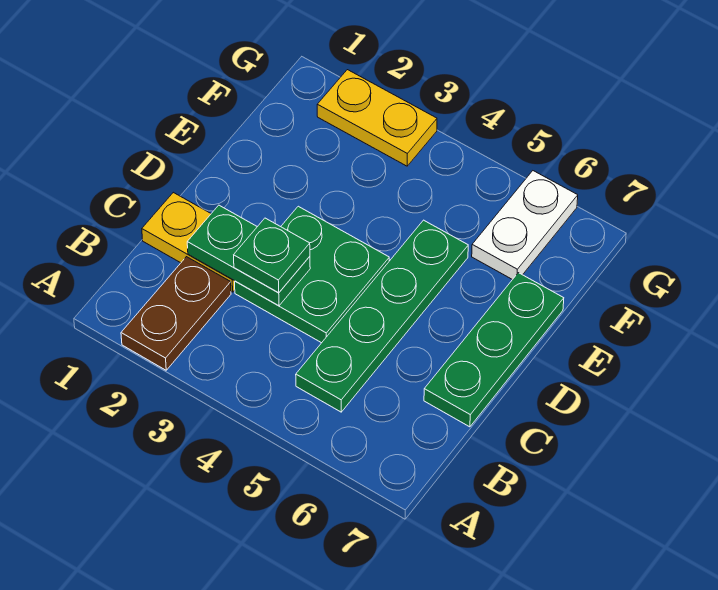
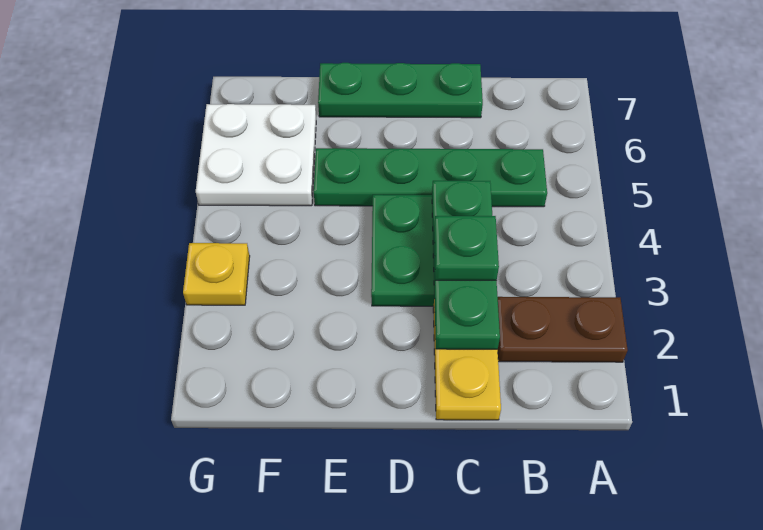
green 1x2 plate [187,205,310,306] -> green 1x3 plate [432,181,500,349]
white 1x2 plate [472,171,578,280] -> white 2x2 plate [196,104,316,206]
yellow 1x2 plate [317,70,437,166] -> yellow 1x1 plate [183,243,250,305]

